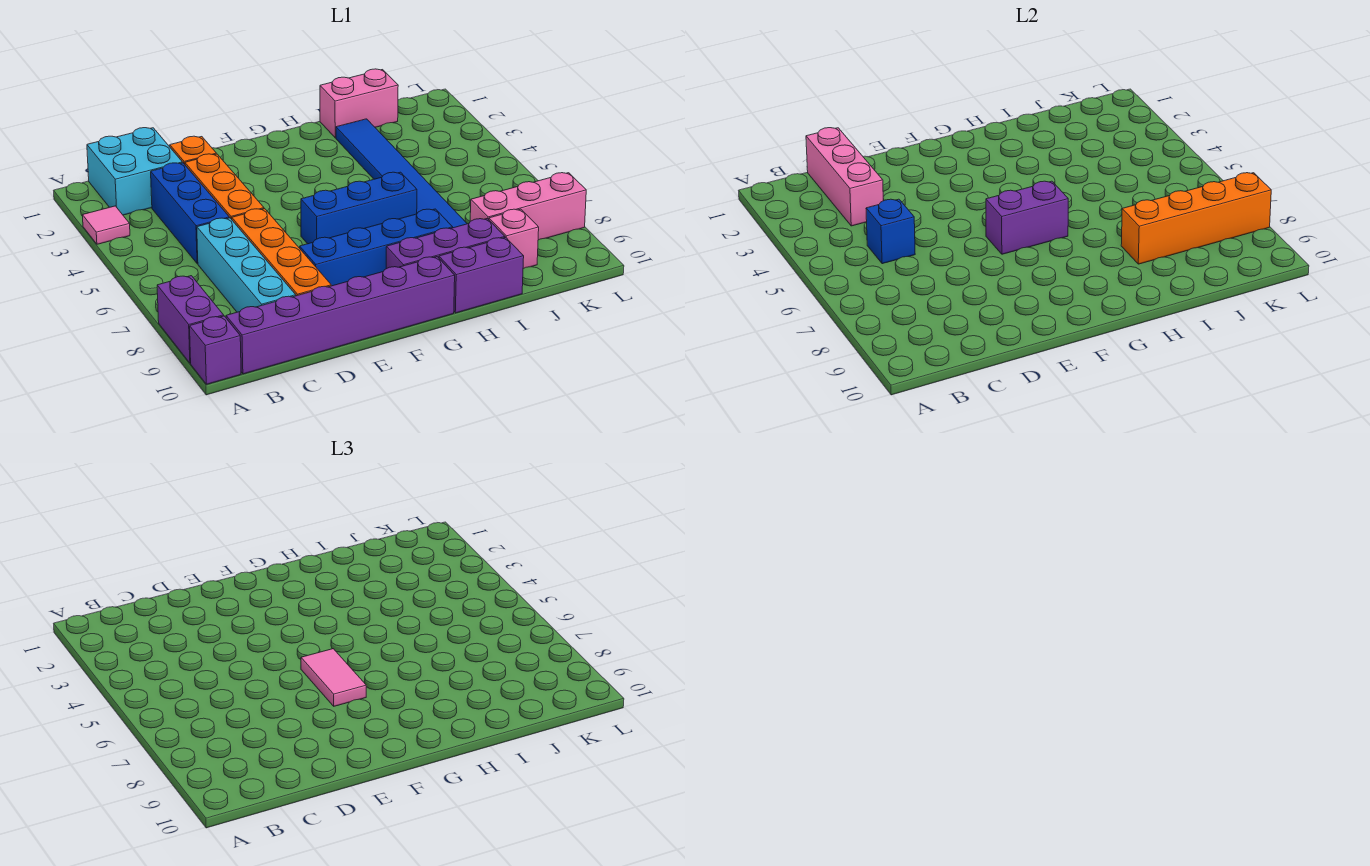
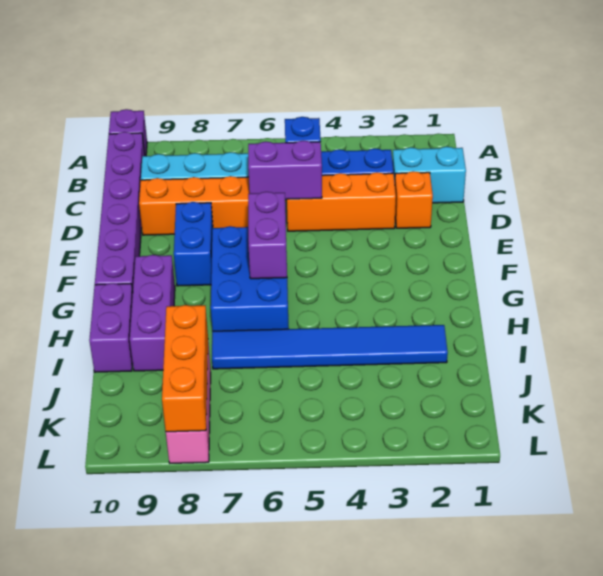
pink 1x1 tile [82,206,130,244] -> none
purple 1x2 brick [157,276,224,363] -> purple 1x2 brick moved to [248,141,322,199]
cyan 2x2 brick [87,128,182,215] -> cyan 1x2 brick [392,147,466,203]
pink 1x3 brick [806,128,883,226] -> none
blue 1x4 brick [300,209,453,286] -> blue 1x2 brick [174,202,213,286]
blue 1x3 brick [301,172,417,244] -> blue 2x3 brick [211,226,289,331]
pink 1x2 tile [301,649,366,706] -> none
pink 1x2 brick [320,69,398,138] -> none
orange 1x4 brick [1121,173,1271,264] -> orange 1x3 brick [162,305,208,432]
pink 1x1 brick [489,209,539,269] -> none

